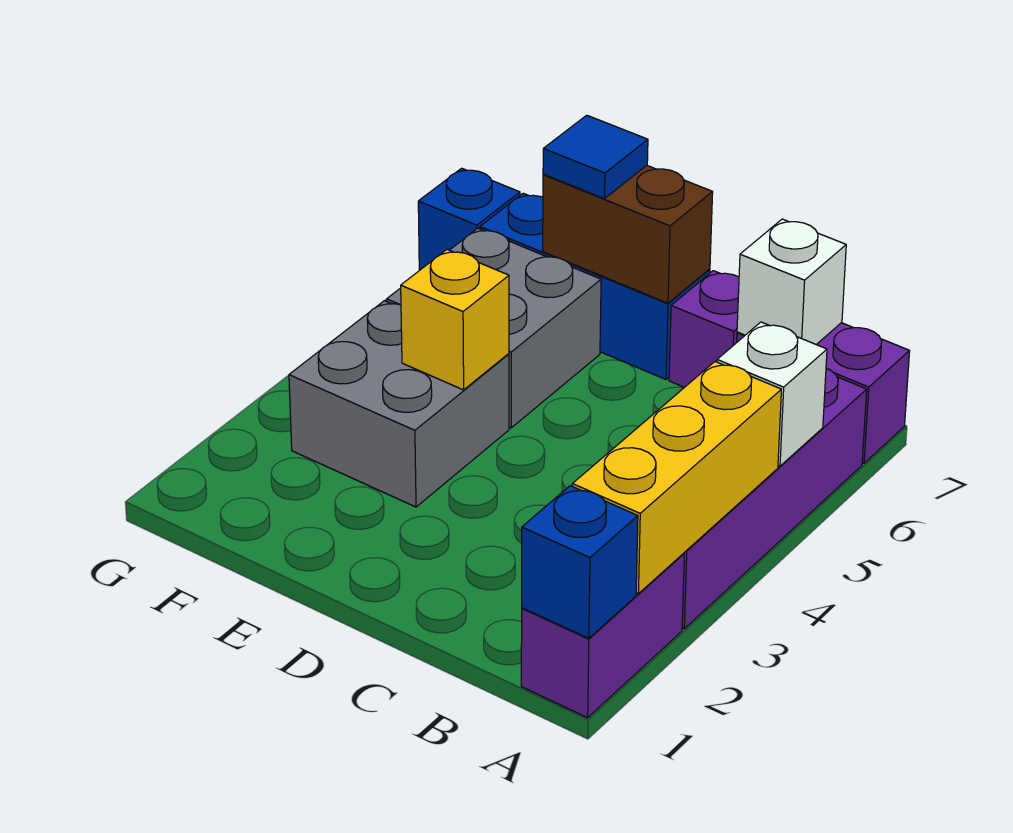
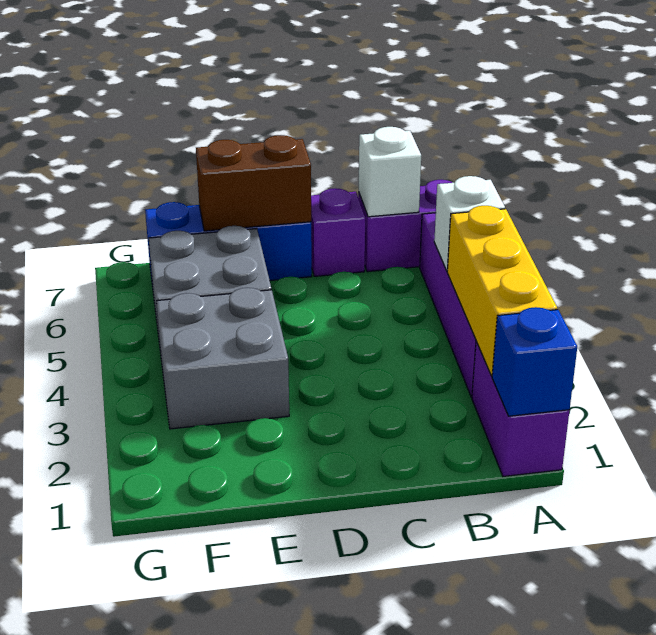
yellow 1x1 brick [401,250,509,390] -> none
blue 1x1 tile [543,115,648,199] -> none
blue 1x1 brick [418,168,520,270] -> none

